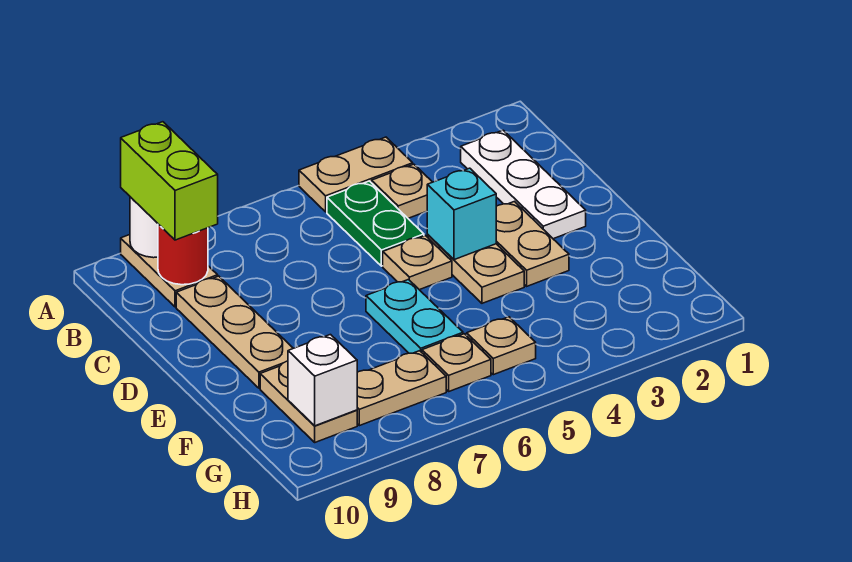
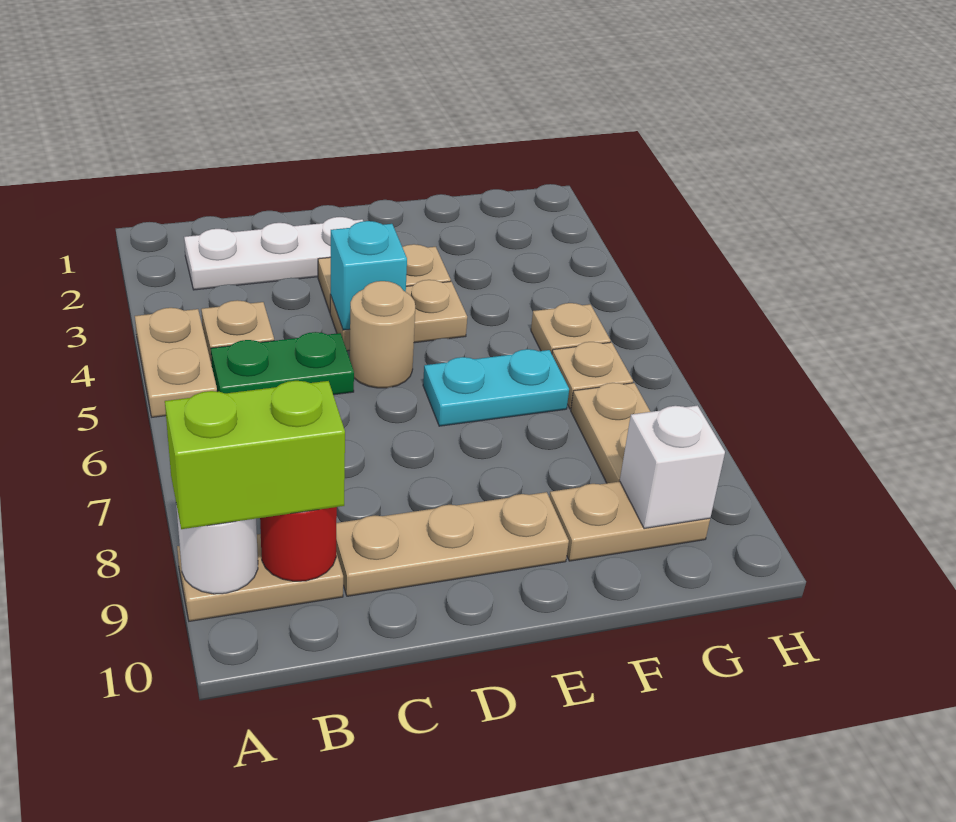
tan 1x1 plate [383,236,452,290] -> tan 1x1 round brick [350,281,415,388]

